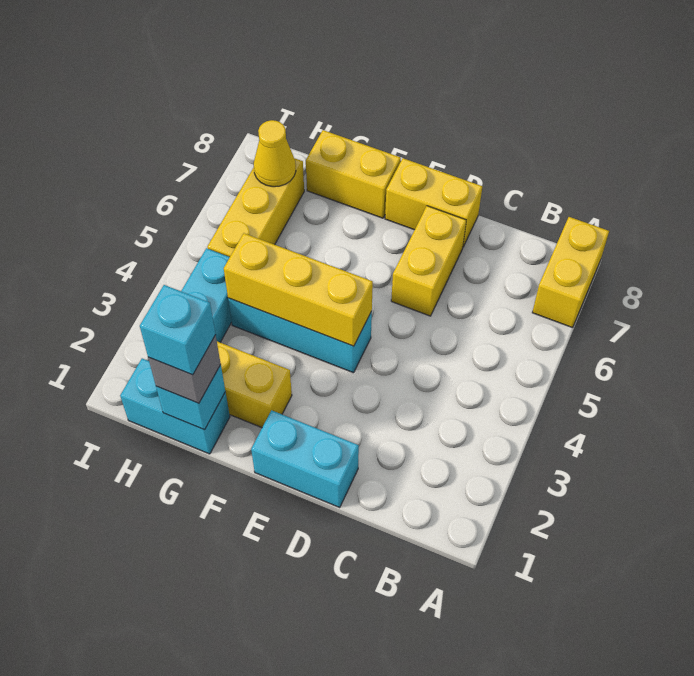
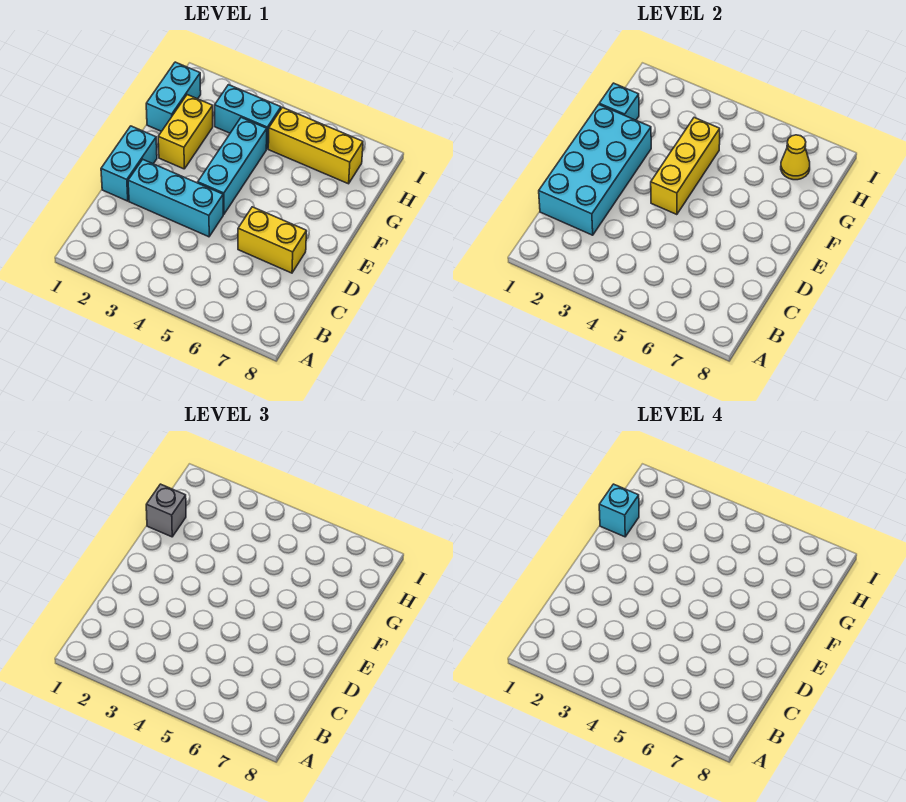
yellow 1x2 brick [532,217,609,328] -> none
none -> cyan 2x4 brick [539,105,651,235]
none -> cyan 1x3 brick [128,159,223,237]
yellow 1x2 brick [385,158,482,247] -> none
yellow 1x2 brick [306,130,401,218] -> none

